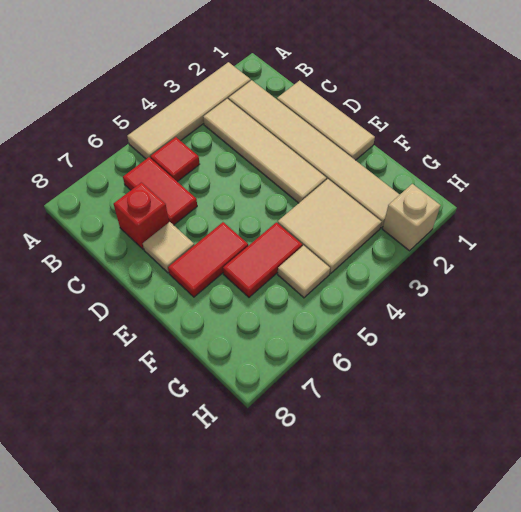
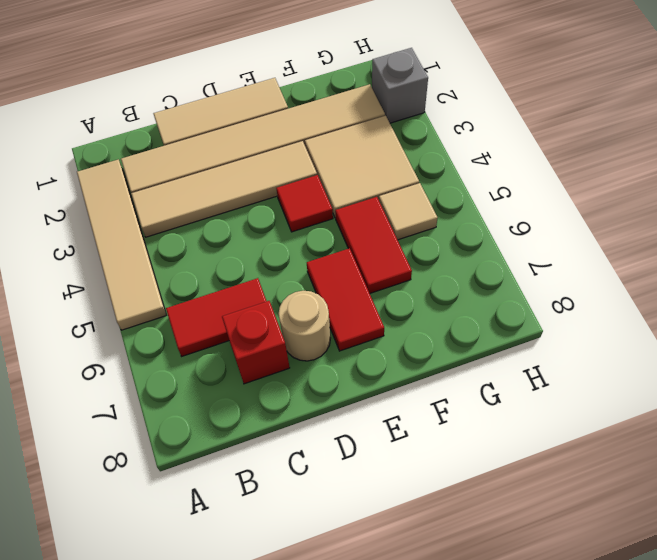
red 1x1 tile [150,137,199,182] -> red 1x1 tile moved to [276,175,333,232]
tan 1x1 tile [143,222,194,273] -> tan 1x1 round brick [279,291,330,361]
tan 1x1 brick [383,184,441,251] -> grey 1x1 brick [372,48,428,123]

